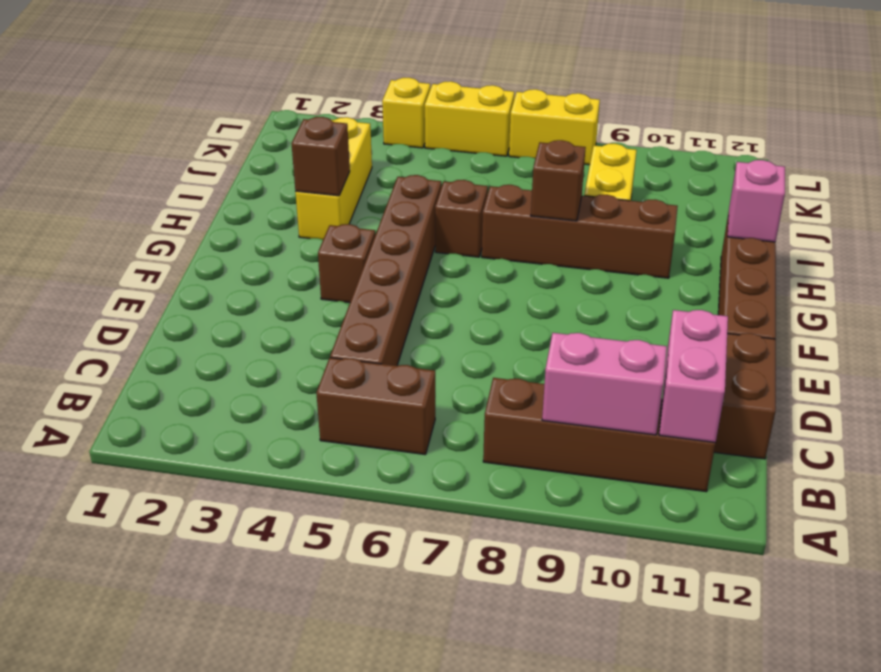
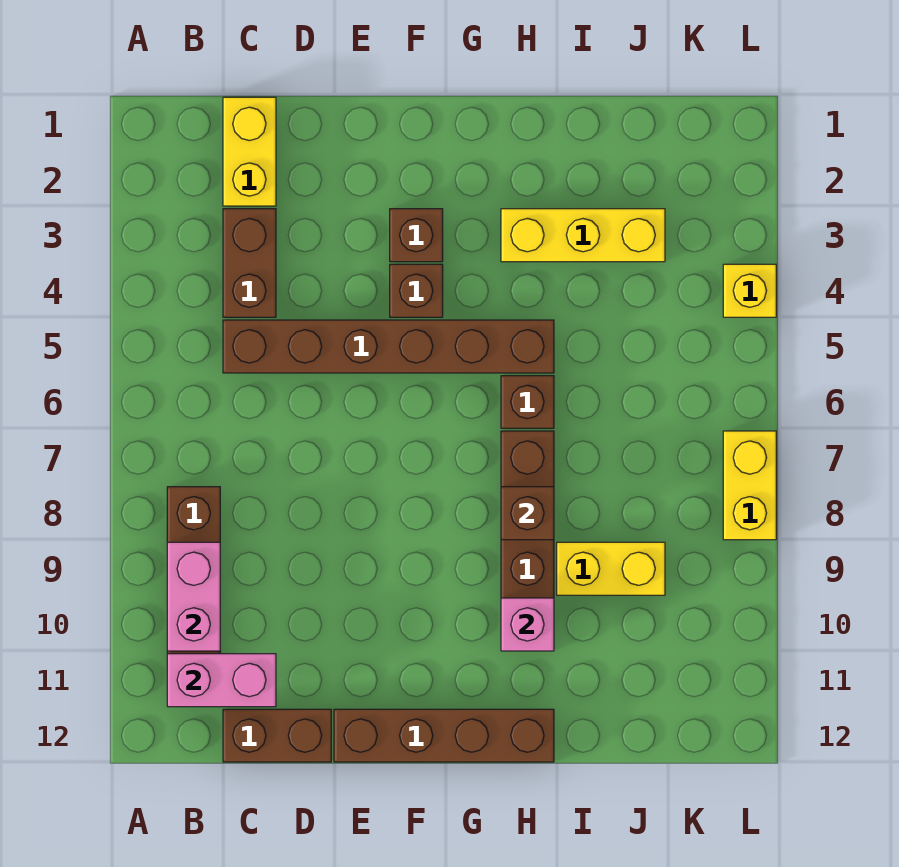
brown 1x2 brick [316,358,435,454] -> brown 1x2 brick moved to [223,209,276,317]
brown 1x1 brick [291,117,350,196] -> brown 1x1 brick moved to [390,209,443,262]
pink 1x1 brick [728,160,785,242] -> pink 1x1 brick moved to [501,598,554,651]
yellow 1x2 brick [425,81,514,156] -> yellow 1x2 brick moved to [223,97,276,206]

